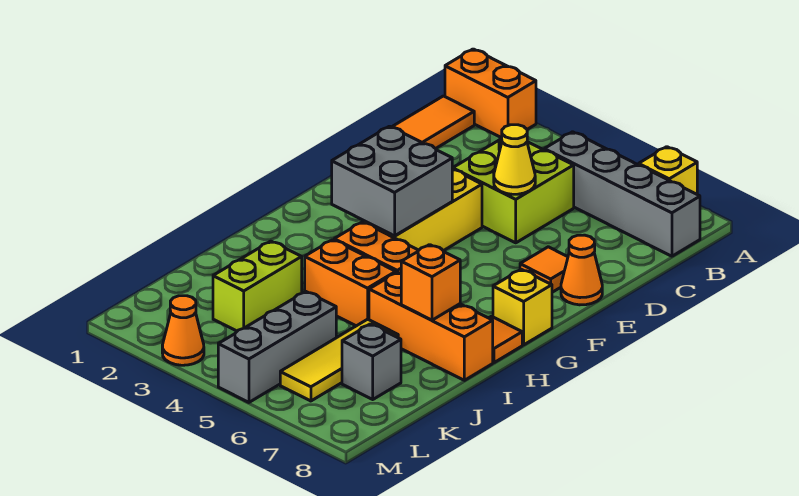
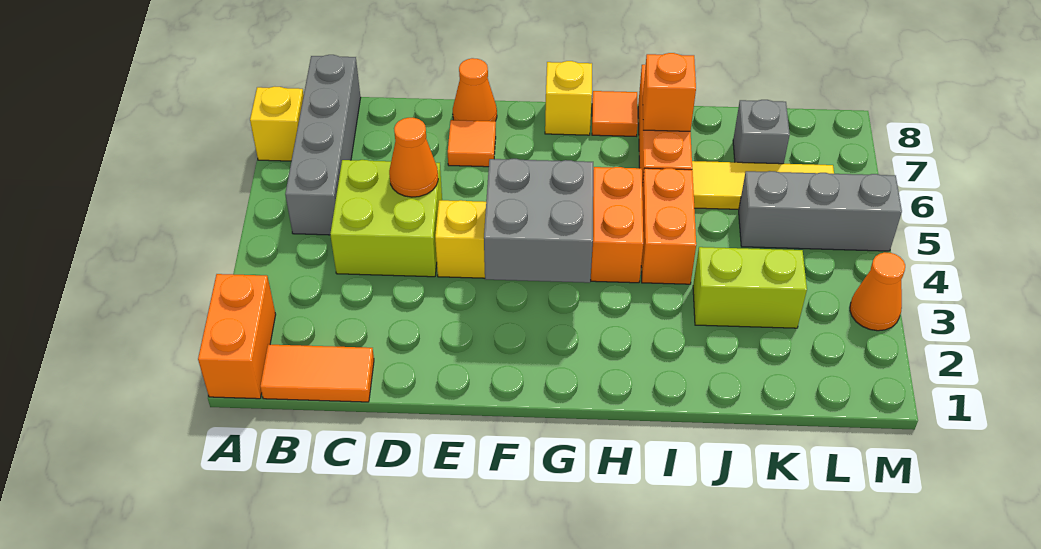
yellow 1x1 cone [494,125,535,194] -> orange 1x1 cone [389,118,438,197]

